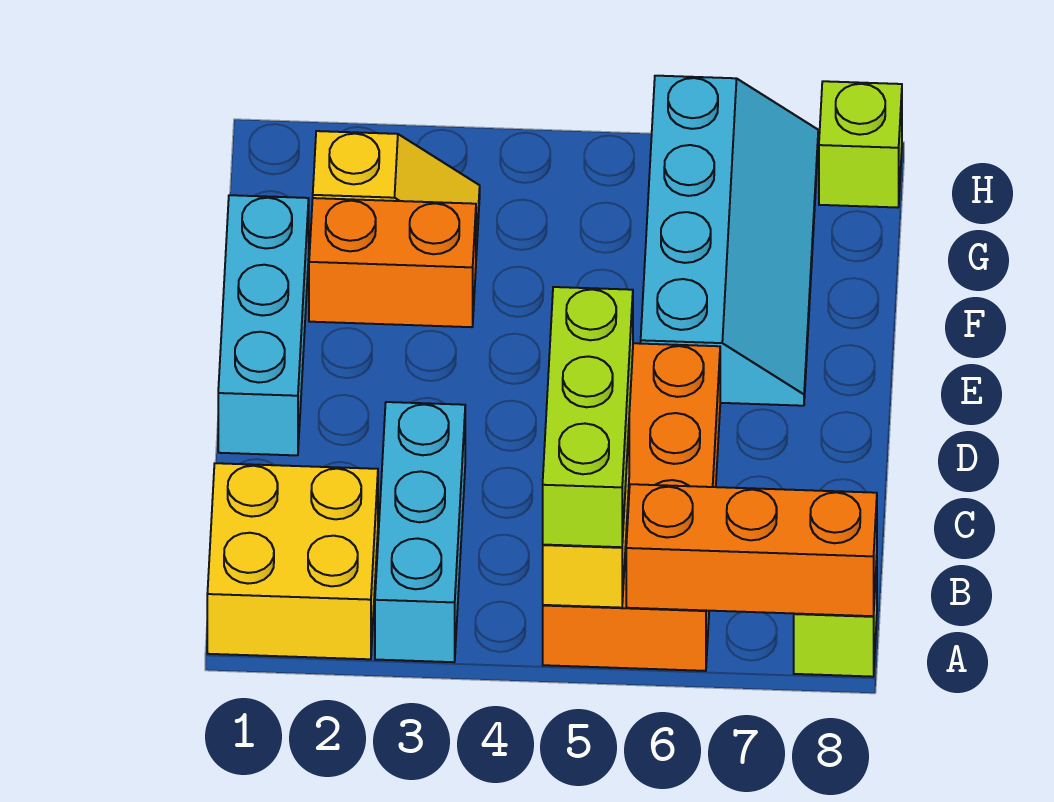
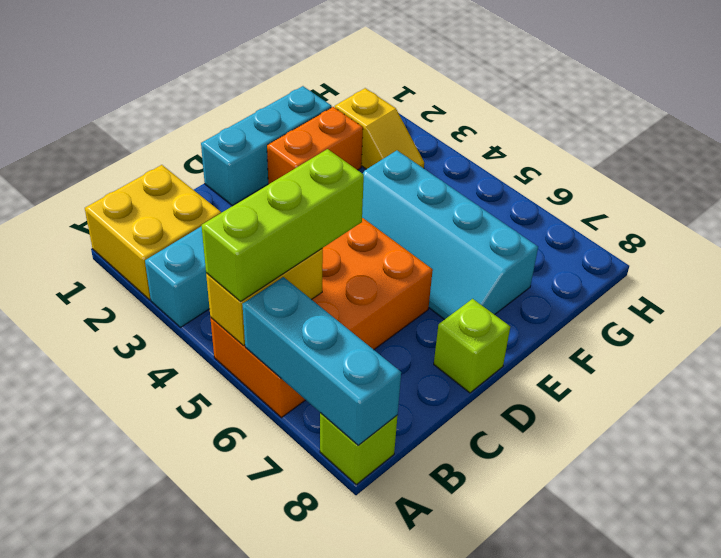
orange 1x3 brick [626,484,877,616] -> cyan 1x3 brick [242,277,401,445]
cyan 2x4 slope [641,76,818,406] -> cyan 2x4 slope turned to [362,150,538,320]
orange 1x2 brick [309,198,476,327] -> orange 1x2 brick turned to [267,107,363,184]
lime 1x1 brick [819,81,902,208] -> lime 1x1 brick moved to [434,299,510,393]

